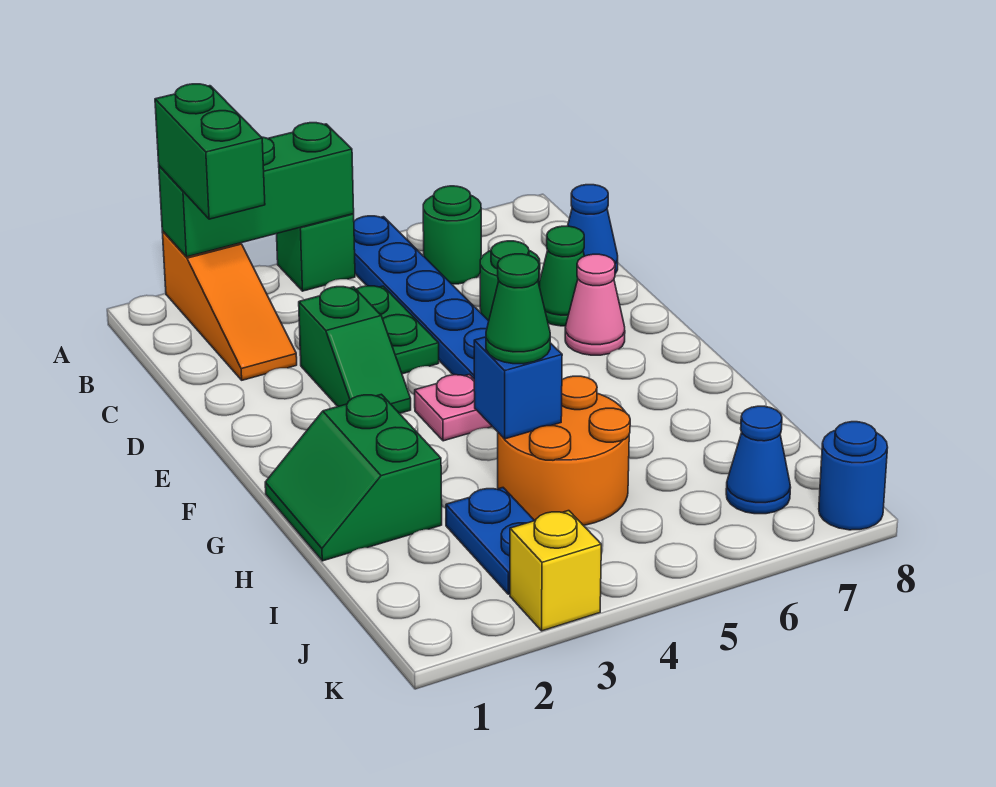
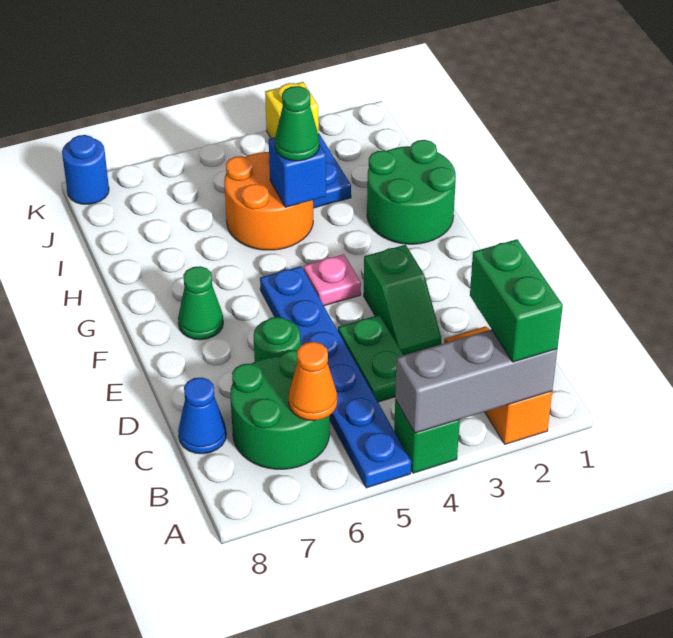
green 1x3 brick [159,123,354,257] -> grey 1x3 brick [395,329,557,433]
green 1x1 round brick [423,186,481,284] -> green 2x2 round brick [230,350,330,469]
none -> orange 1x1 cone [289,342,337,421]
green 1x2 slope [299,287,411,413] -> green 1x2 slope turned to [364,245,441,355]
green 1x1 cone [540,226,584,326] -> green 1x1 cone moved to [178,266,223,340]
pink 1x1 cone [565,254,625,355] -> none
green 2x2 slope [265,394,442,561] -> green 2x2 round brick [367,140,456,244]
blue 1x1 cone [726,406,791,514] -> none

